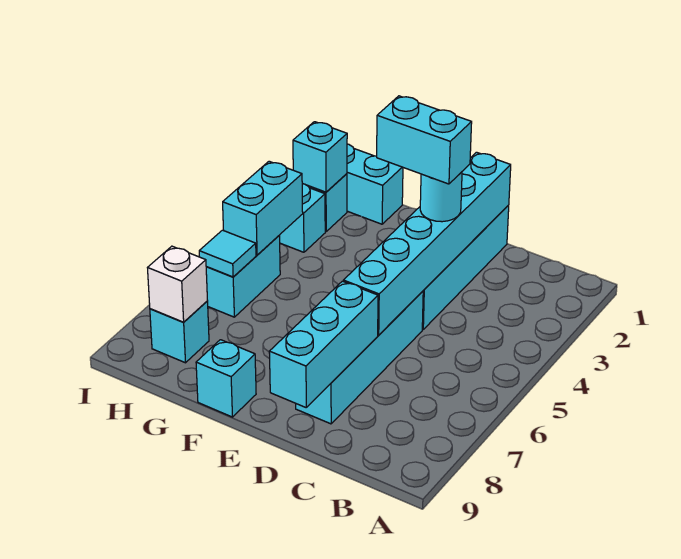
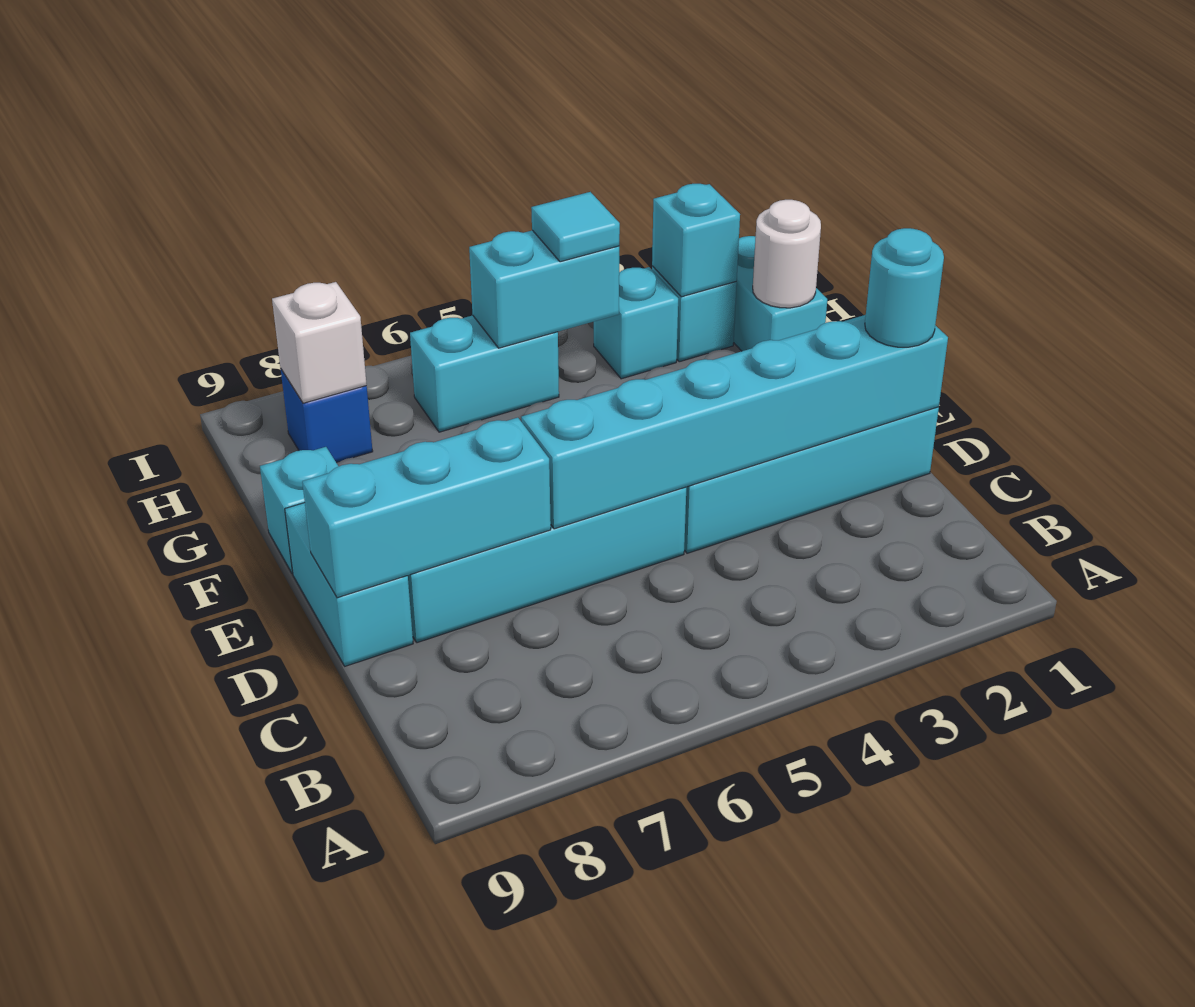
cyan 1x1 round brick [420,172,462,222] -> cyan 1x1 round brick moved to [865,228,944,347]
cyan 1x2 brick [377,96,472,184] -> cyan 1x2 brick moved to [285,503,413,666]
none -> white 1x1 round brick [753,200,821,308]
cyan 1x1 tile [199,230,256,277] -> cyan 1x1 tile moved to [531,192,620,262]
cyan 1x1 brick [150,301,209,363] -> blue 1x1 brick [281,369,373,463]

